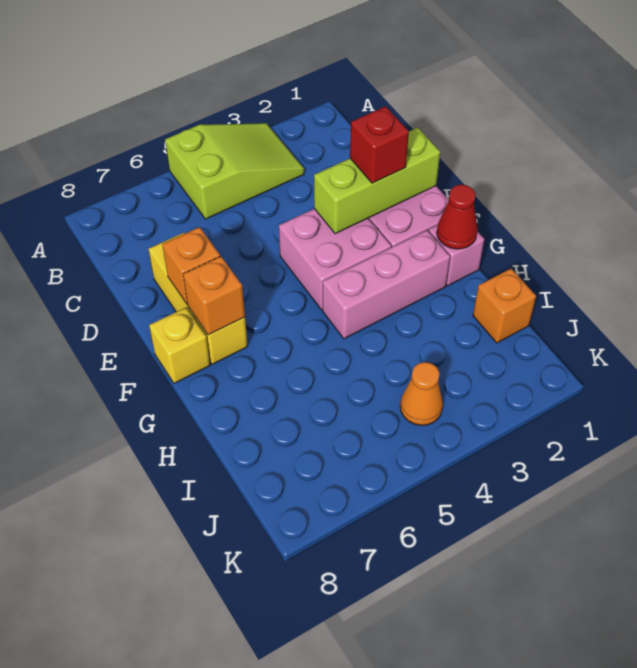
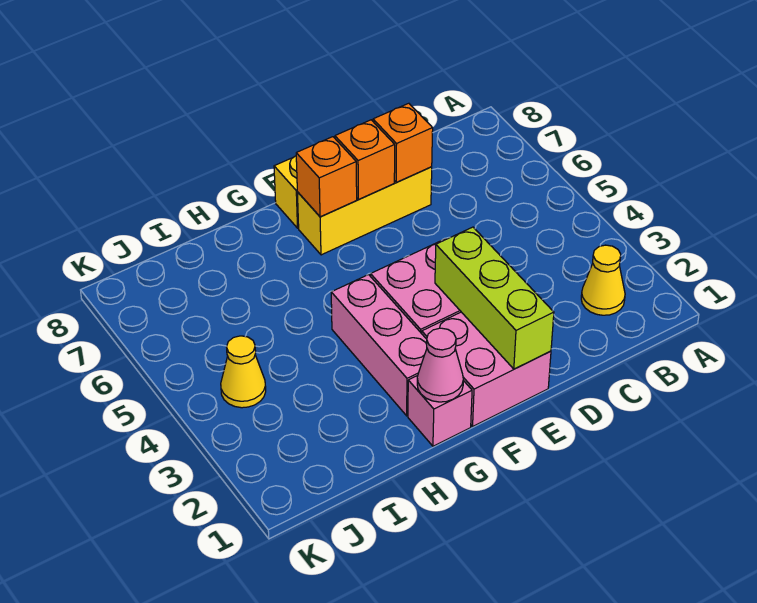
lime 2x3 slope [165,123,304,219] -> none
none -> yellow 1x1 cone [581,245,625,315]
red 1x1 brick [350,106,409,183] -> none
red 1x1 cone [437,185,478,249] -> pink 1x1 cone [417,328,463,402]
orange 1x1 brick [473,269,536,343] -> orange 1x1 brick moved to [373,103,433,182]
orange 1x1 cone [400,362,443,425] -> yellow 1x1 cone [221,336,266,408]

